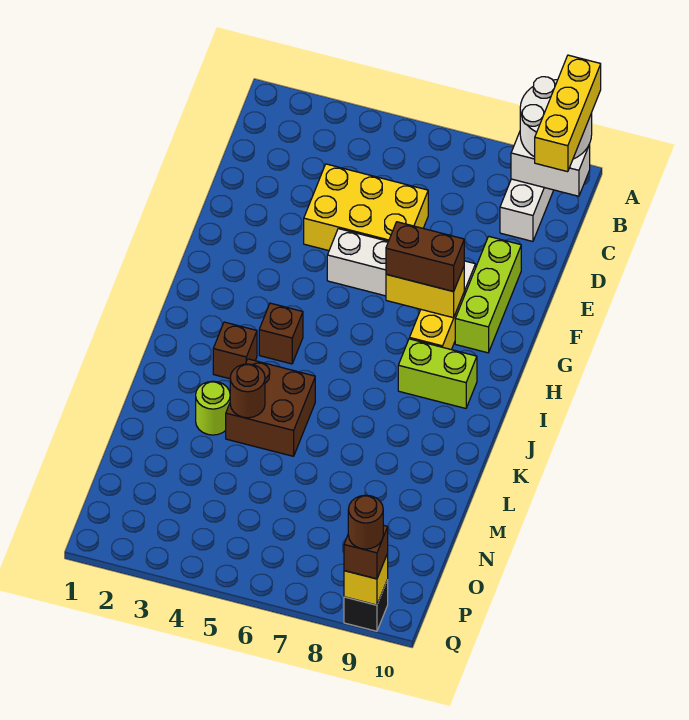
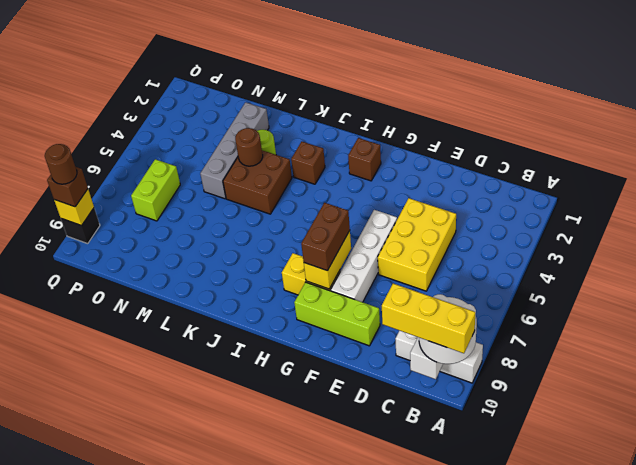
brown 1x1 brick [259,303,303,364] -> brown 1x1 brick moved to [348,138,381,181]
lime 1x2 brick [398,339,477,408] -> lime 1x2 brick moved to [131,159,180,221]
none -> grey 1x4 brick [200,102,269,199]

